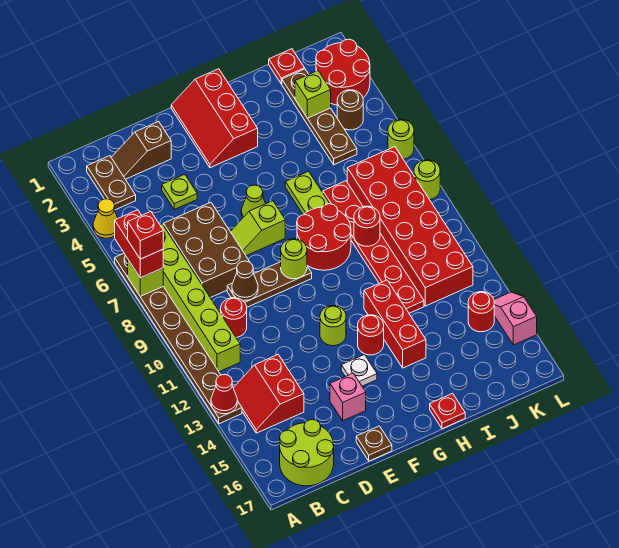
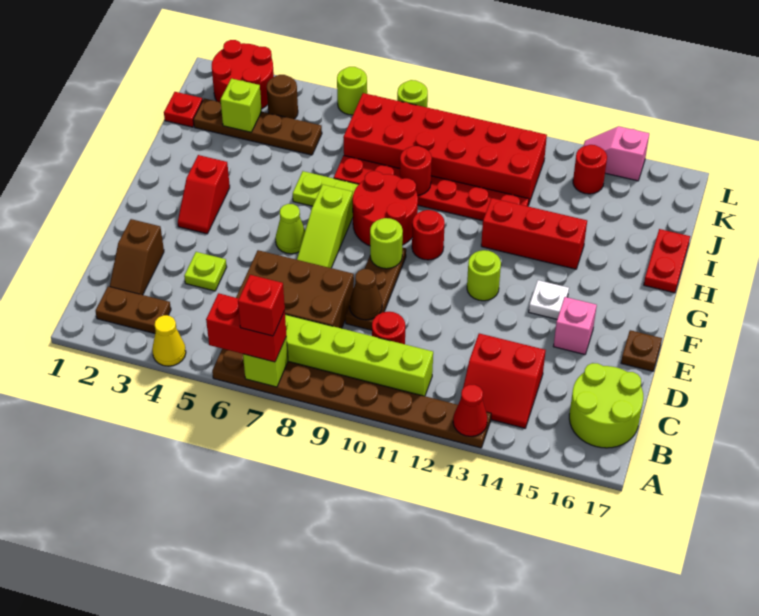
lime 1x2 slope [230,201,285,256] -> lime 1x3 slope [297,185,353,268]
red 2x3 slope [171,69,258,168] -> red 1x2 slope [178,155,230,234]
red 1x1 round brick [358,315,384,355] -> red 1x1 round brick moved to [412,210,445,260]
red 1x1 plate [430,393,465,429] -> red 1x2 plate [644,229,690,293]

